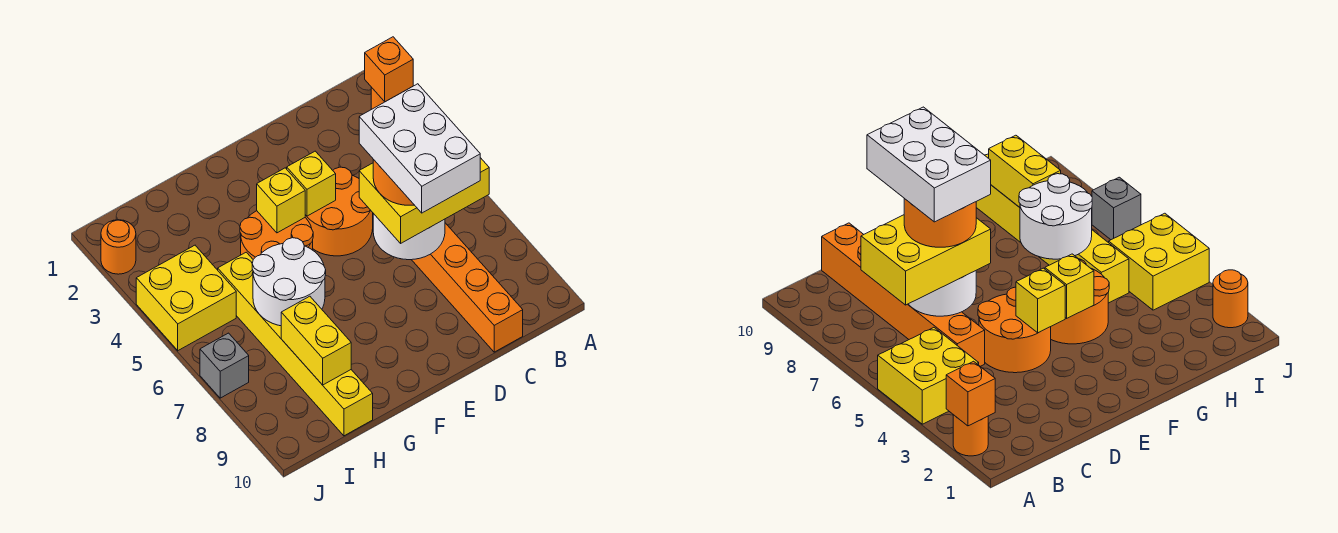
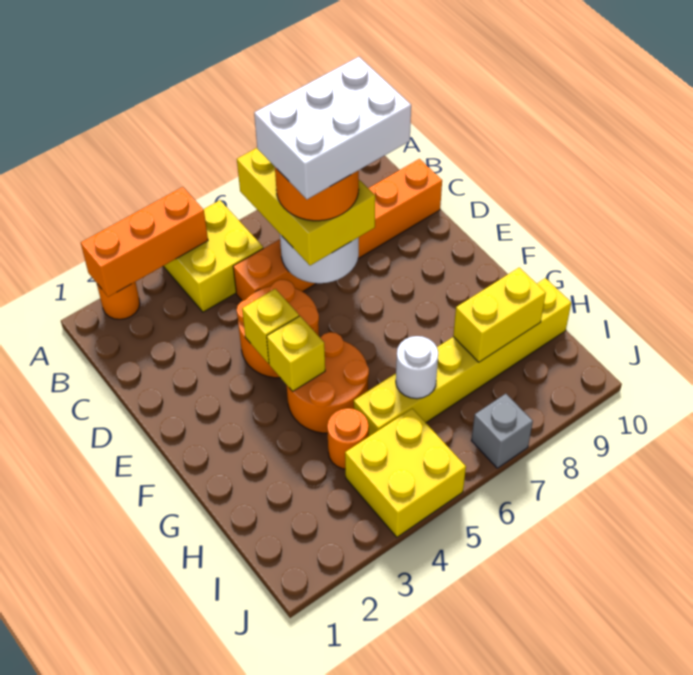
orange 1x1 brick [365,37,413,102] -> orange 1x3 brick [81,187,208,297]
white 2x2 round brick [252,238,326,326] -> white 1x1 round brick [396,336,438,399]
orange 1x1 round brick [101,220,136,274] -> orange 1x1 round brick moved to [327,408,369,469]

